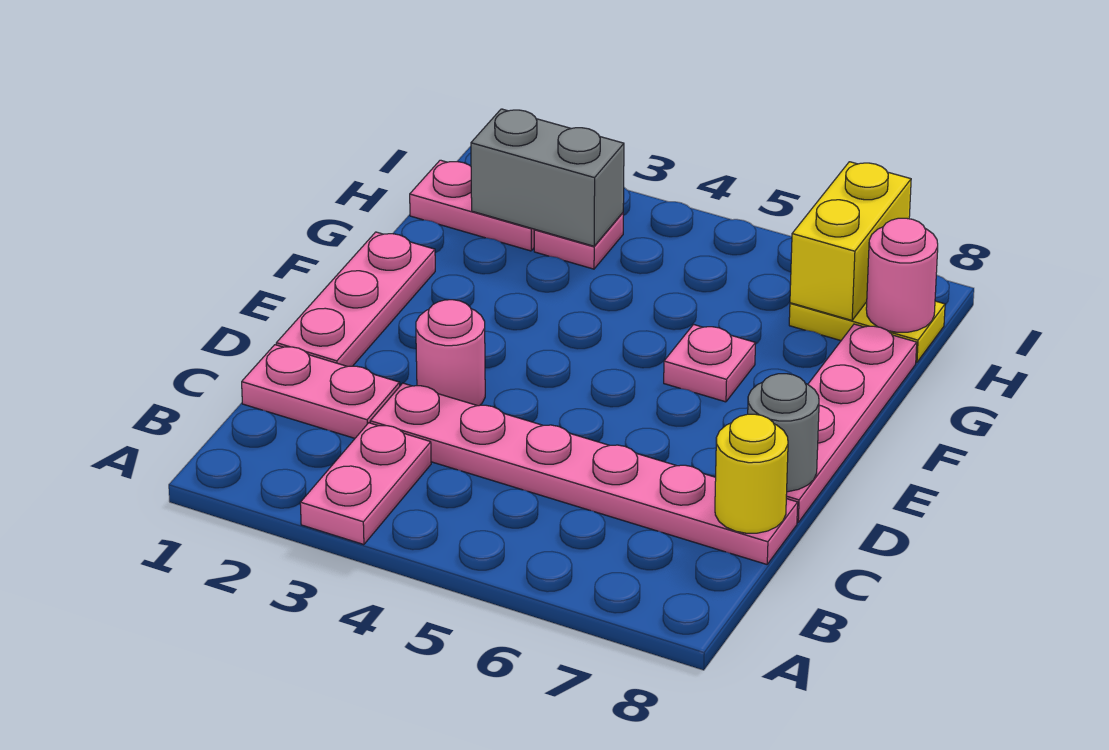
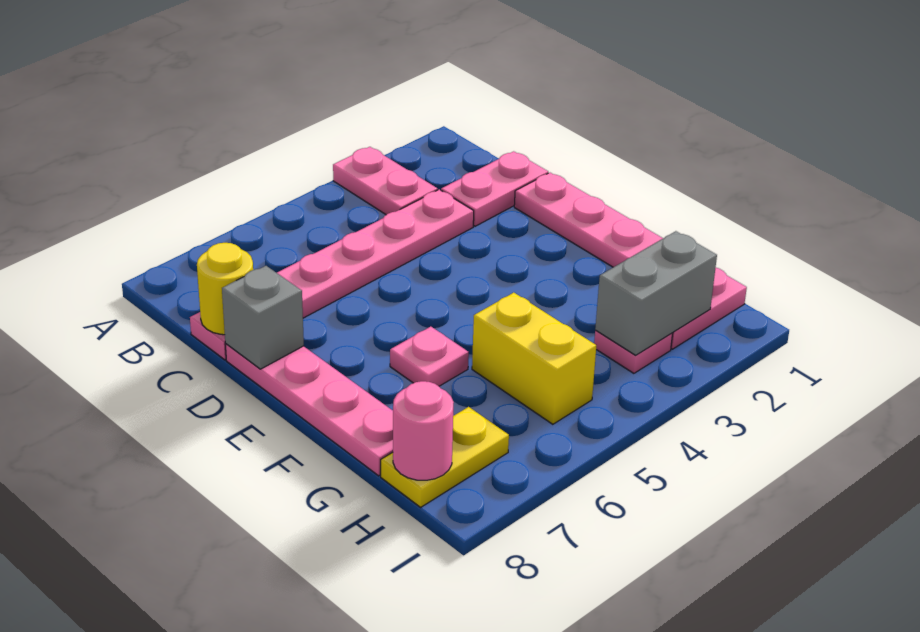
pink 1x1 round brick [416,300,485,406] -> none
grey 1x1 round brick [748,374,819,492] -> grey 1x1 brick [222,266,304,369]
yellow 1x2 brick [790,162,911,320] -> yellow 1x2 brick moved to [472,293,596,424]

